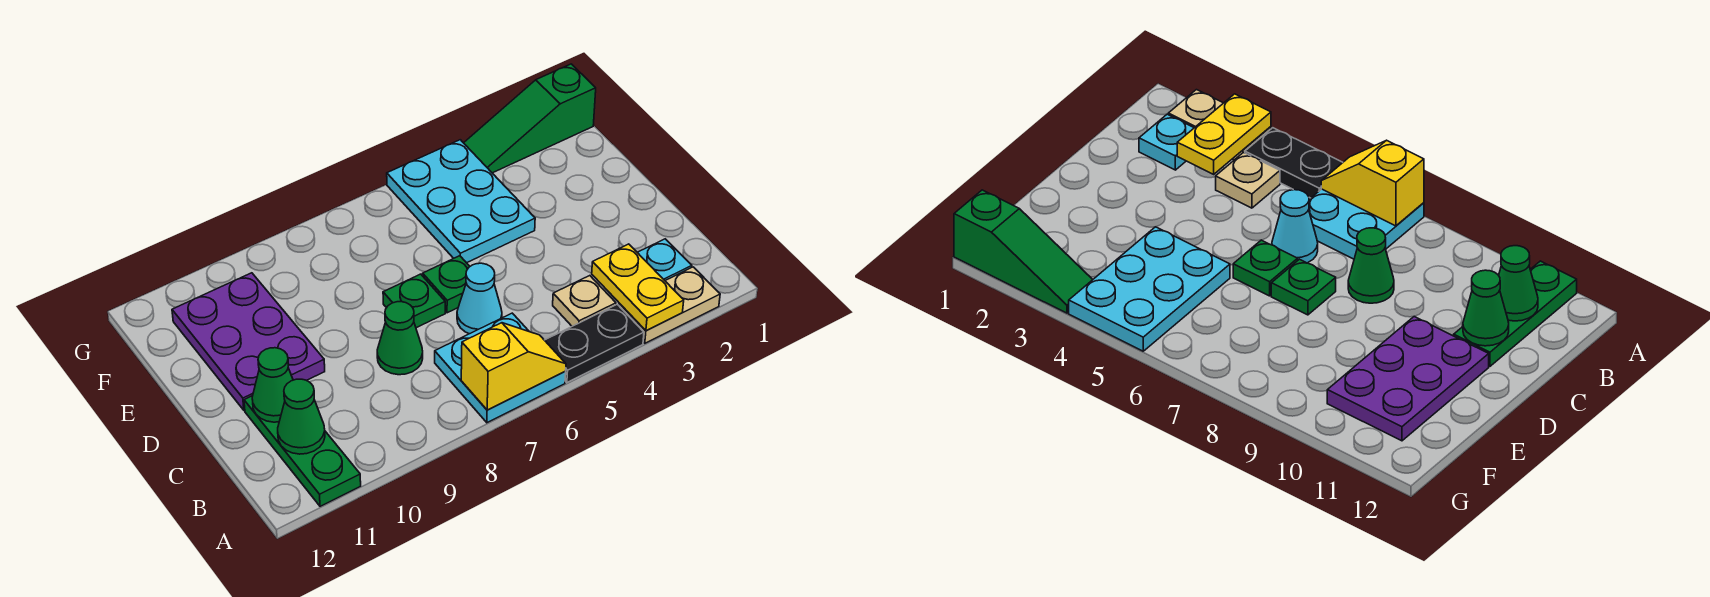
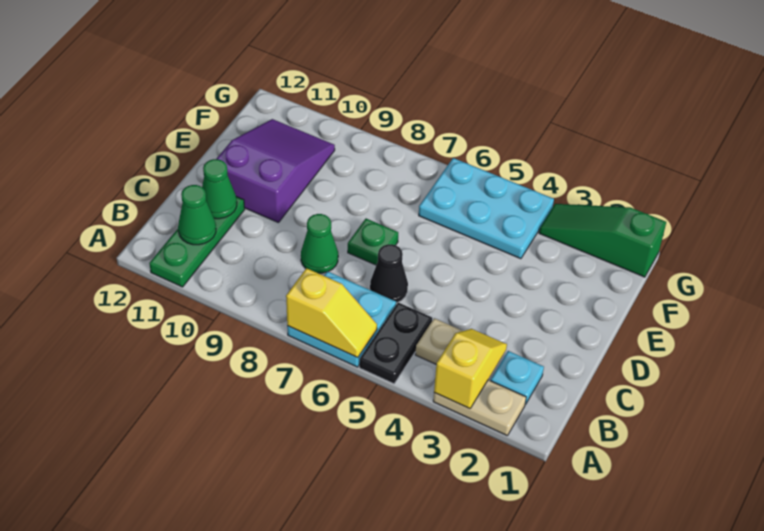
yellow 1x2 plate [592,244,684,331] -> yellow 1x2 slope [434,329,507,409]
black 1x2 plate [545,304,644,382] -> black 1x2 plate turned to [359,303,432,384]
cyan 1x1 cone [457,263,502,334] -> black 1x1 cone [370,244,408,303]
green 1x1 plate [423,256,470,313] -> none
purple 2x3 plate [172,273,325,410] -> purple 2x3 slope [217,119,335,223]
cyan 2x3 plate [387,140,535,263] -> cyan 2x3 plate turned to [419,158,554,259]

